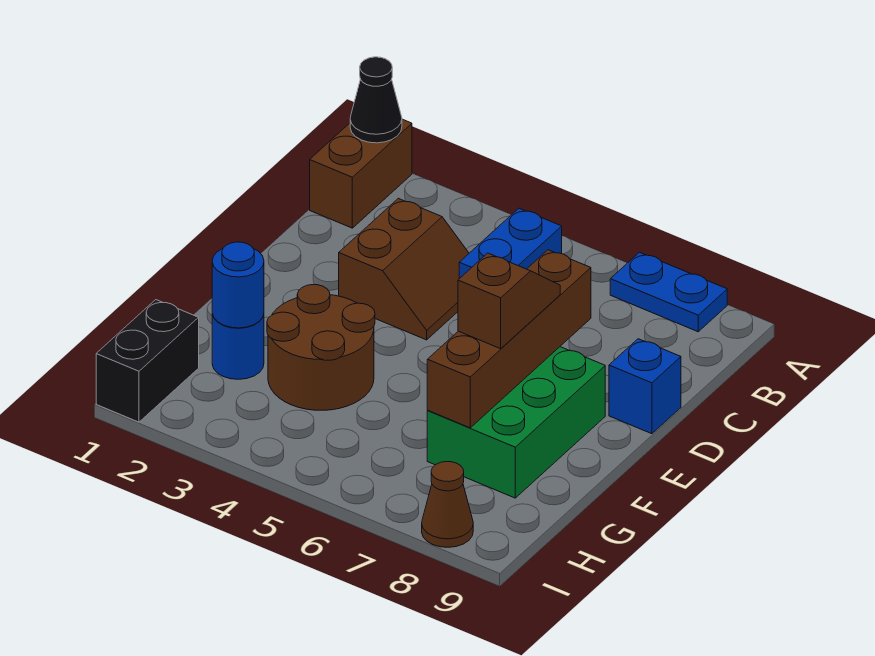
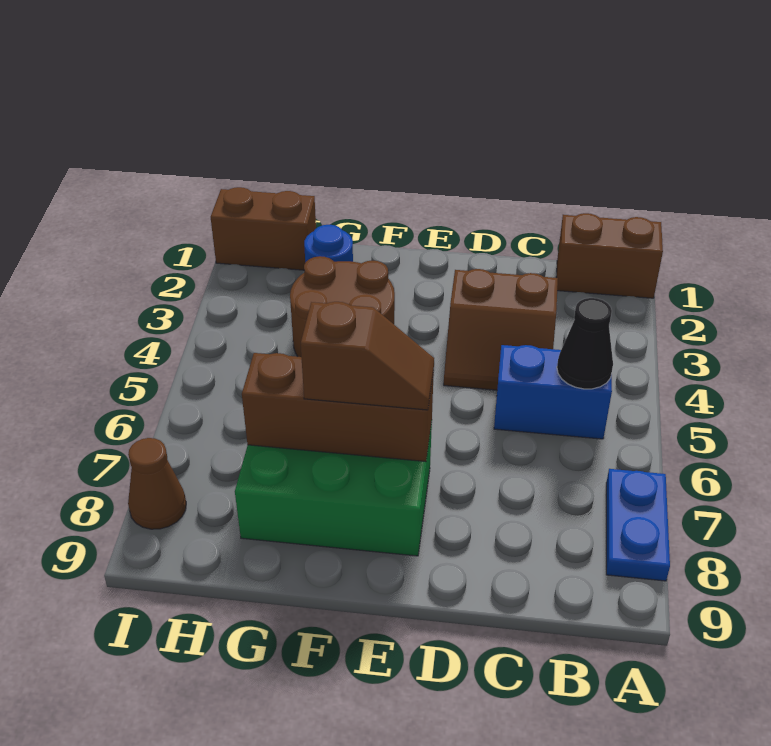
black 1x1 cone [350,57,402,143] -> black 1x1 cone moved to [557,298,613,389]
brown 1x4 brick [427,250,591,428] -> brown 1x3 brick [242,353,434,462]
blue 1x1 brick [609,339,681,434] -> none
blue 1x1 round brick [212,242,264,328] -> none
black 1x2 brick [96,300,199,422] -> brown 1x2 brick [211,187,316,270]

